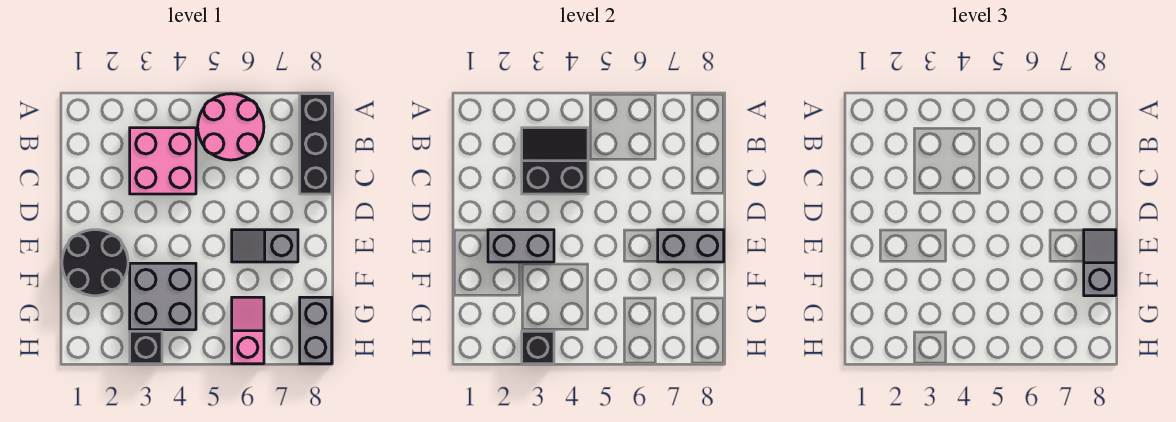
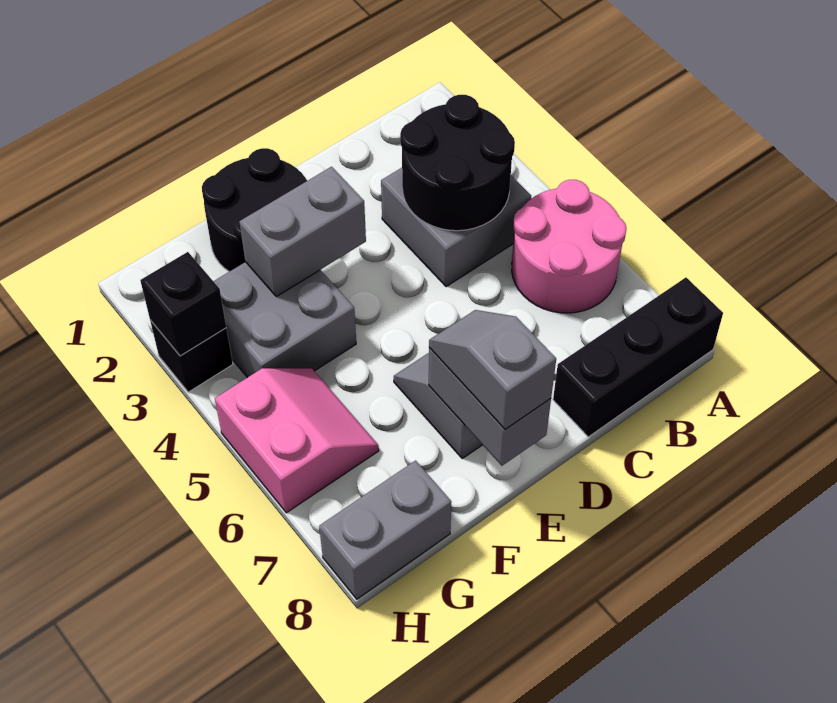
pink 2x2 brick [130,128,196,194] -> grey 2x2 brick [381,168,531,287]
black 2x2 slope [522,128,588,194] -> black 2x2 round brick [400,95,515,231]
grey 1x2 brick [488,230,554,262] -> grey 1x2 brick turned to [239,167,366,297]
grey 1x2 slope [1084,230,1116,296] -> grey 1x2 slope turned to [429,310,556,429]
pink 1x2 slope [232,297,264,364] -> pink 2x2 slope [215,368,379,513]

